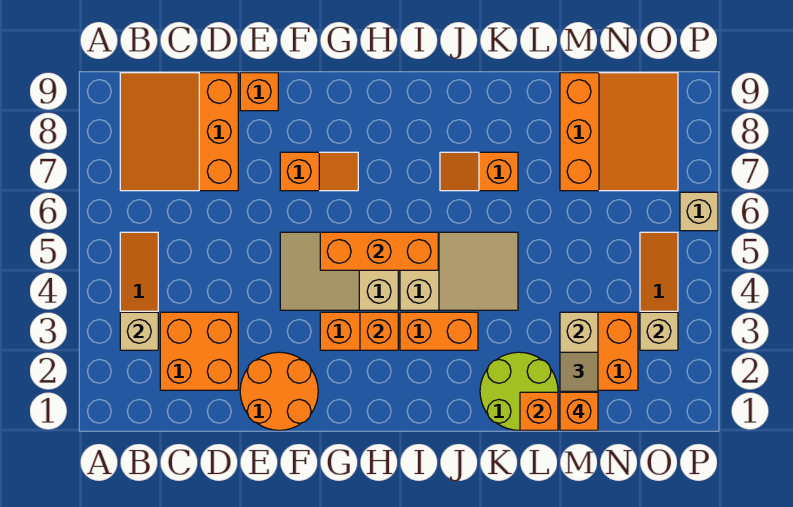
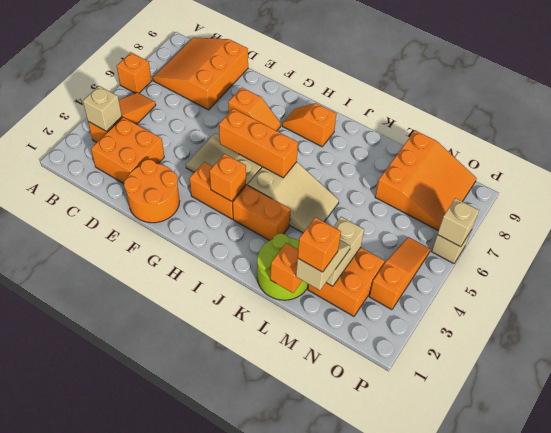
orange 1x1 brick [240,73,278,111] -> orange 1x1 brick moved to [117,53,152,93]
orange 1x2 slope [440,152,518,191] -> orange 1x2 slope moved to [282,103,336,147]
tan 1x1 brick [640,312,678,350] -> tan 1x1 brick moved to [437,198,479,247]

